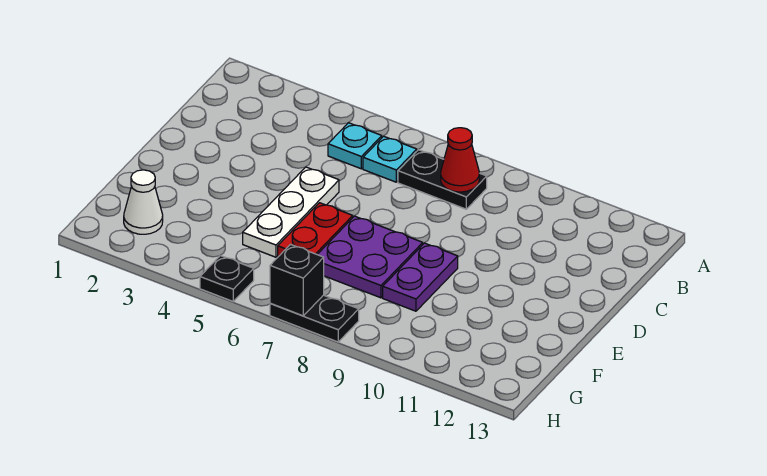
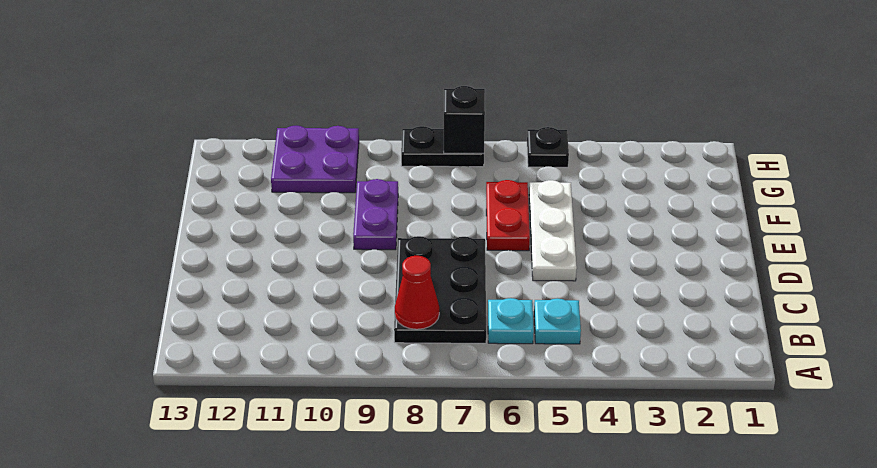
black 1x2 plate [398,150,487,209] -> black 2x3 plate [394,236,486,343]
purple 2x2 plate [317,216,423,298] -> purple 2x2 plate moved to [271,126,359,193]
white 1x1 cone [124,170,163,234] -> none

